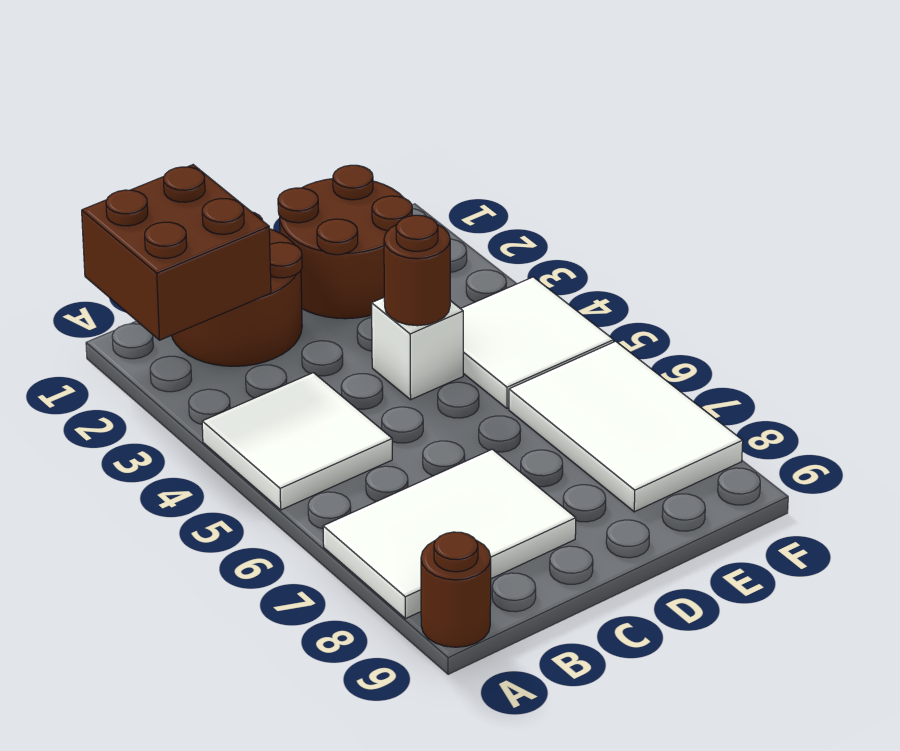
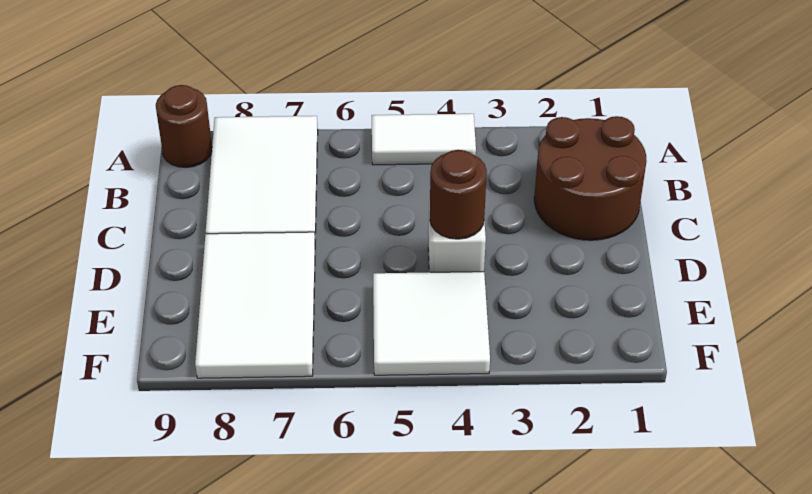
brown 2x2 brick [82,165,271,340] -> none
white 2x2 tile [202,373,392,510] -> white 1x2 tile [372,114,476,165]
brown 2x2 round brick [278,165,412,319] -> none
white 2x3 tile [509,341,743,512] -> white 2x3 tile turned to [195,232,315,378]

